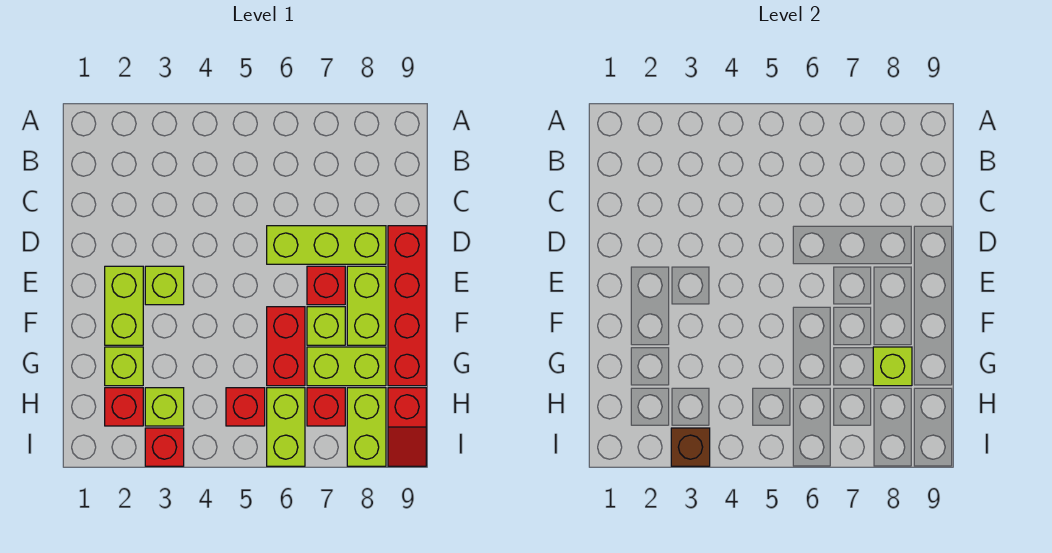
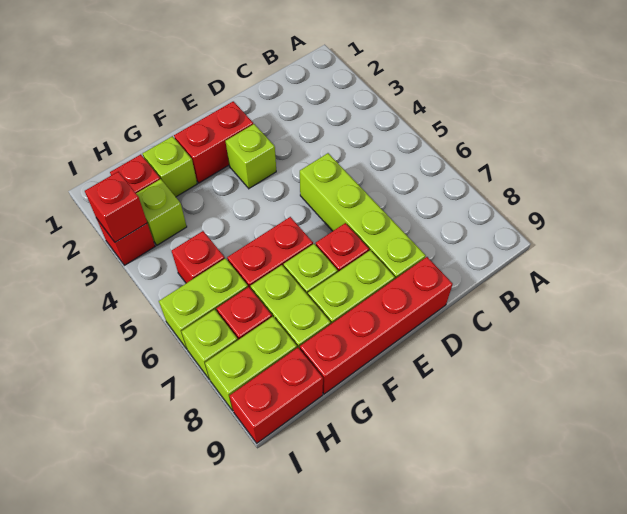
lime 1x3 brick [267,226,386,264] -> lime 1x4 brick [300,153,426,279]
lime 1x2 brick [105,266,143,345] -> red 1x2 brick [174,101,253,183]
lime 1x1 brick [873,347,912,386] -> lime 1x1 brick moved to [181,309,238,379]
red 1x2 slope [388,388,426,466] -> red 1x2 brick [229,348,323,443]
brown 1x1 brick [671,428,710,466] -> red 1x1 brick [85,172,147,242]

